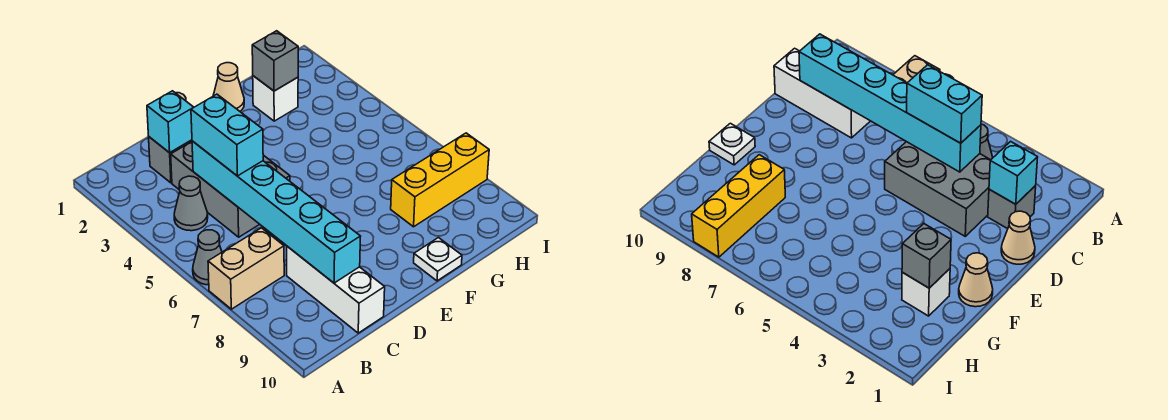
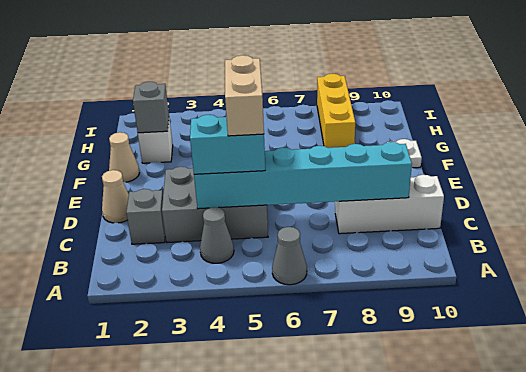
tan 1x2 brick [208,228,284,309] -> tan 1x2 brick moved to [225,55,264,136]
cyan 1x1 brick [147,91,194,153] -> none

